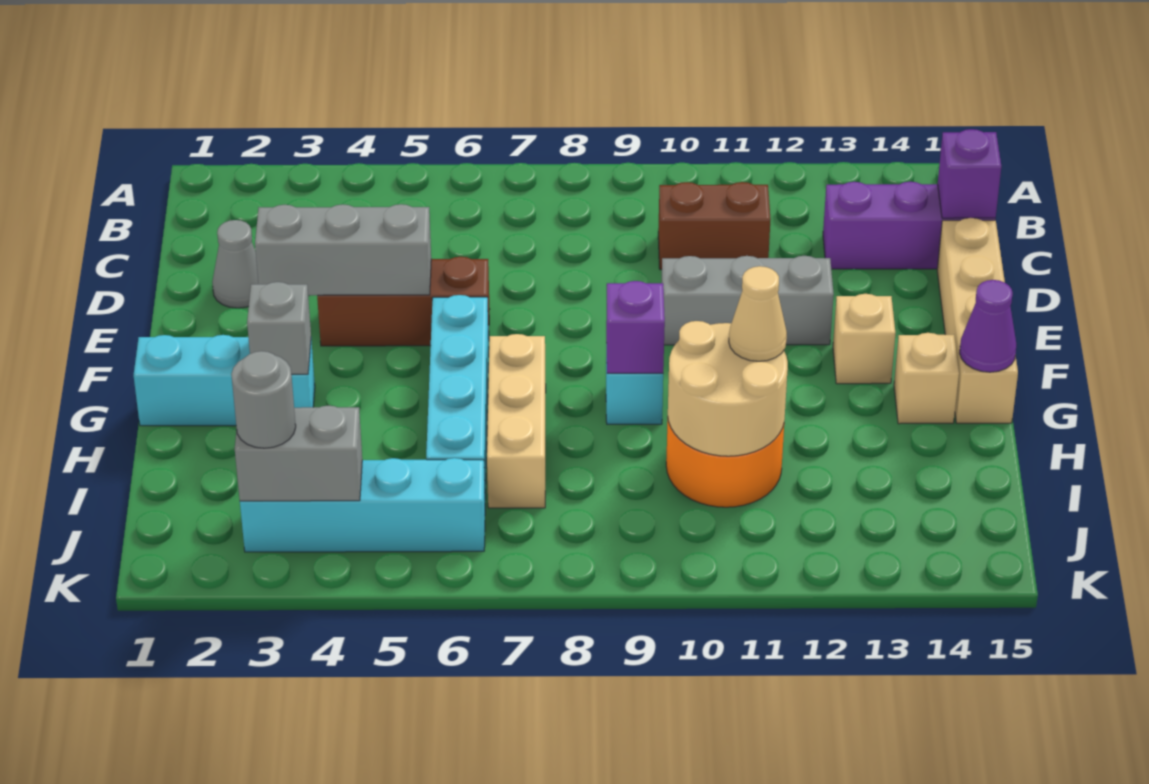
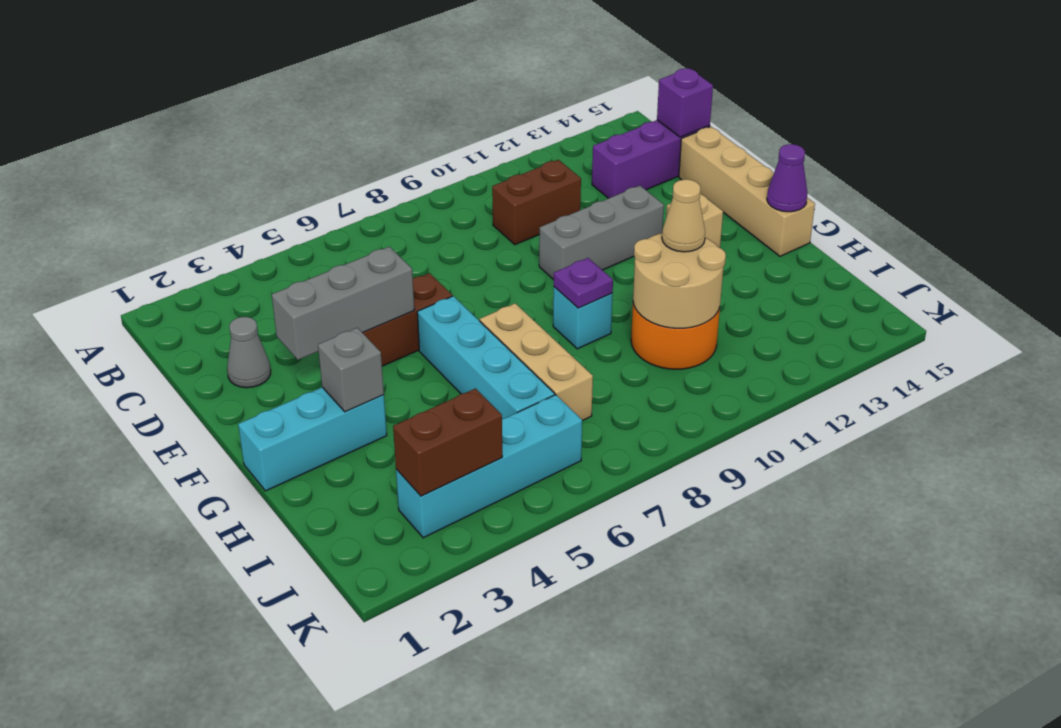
purple 1x1 brick [606,281,665,373] -> purple 1x1 plate [554,258,613,308]
tan 1x1 brick [894,333,959,424] -> none
grey 1x2 brick [235,406,362,501] -> brown 1x2 brick [393,389,502,496]
grey 1x1 round brick [231,351,296,448] -> none

